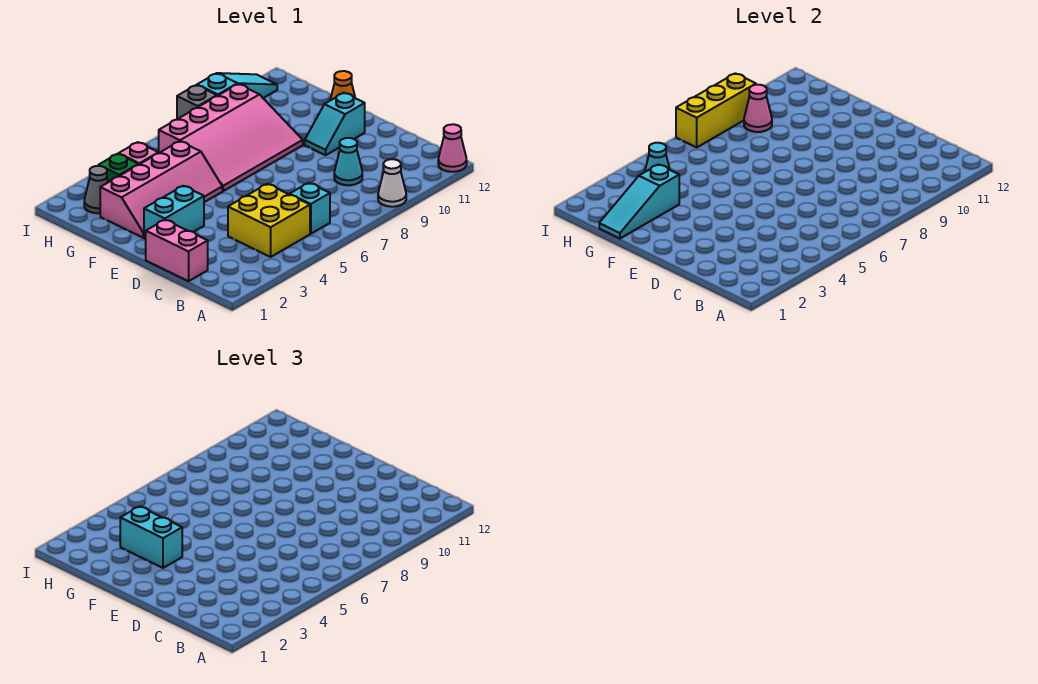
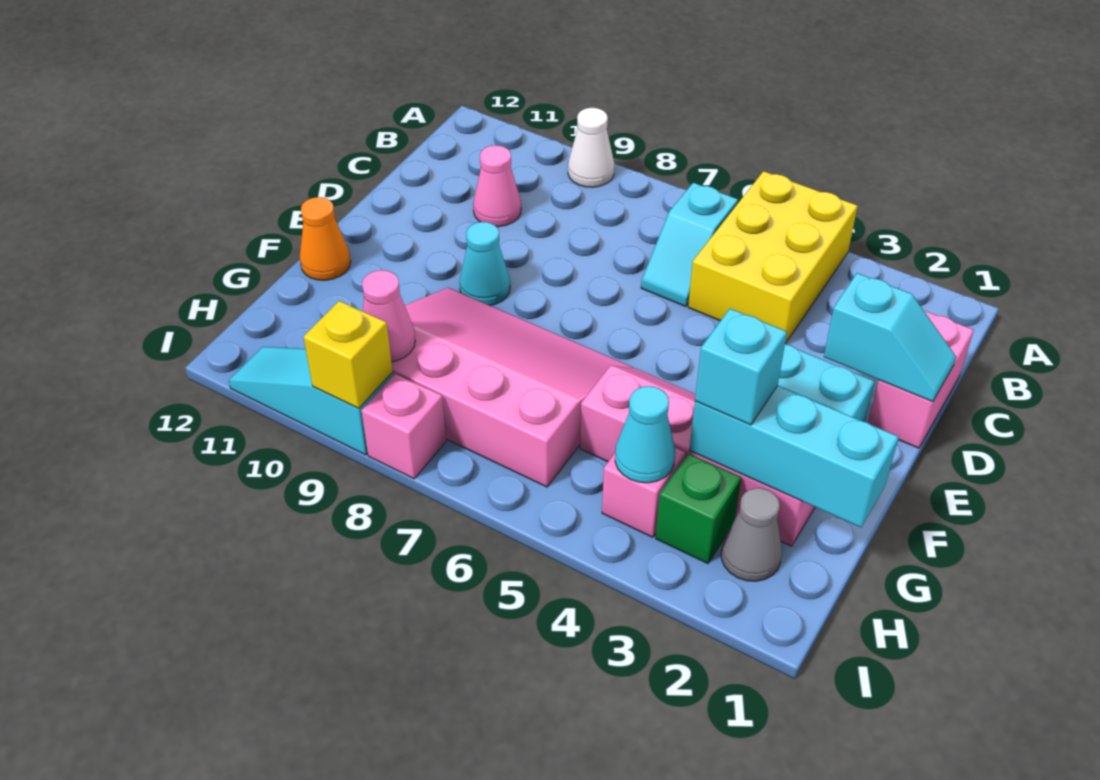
pink 1x1 cone [438,124,467,172] -> pink 1x1 cone moved to [473,146,521,227]
yellow 2x2 brick [228,184,310,257] -> yellow 2x3 brick [688,171,858,344]
cyan 1x1 cone [334,138,362,185] -> cyan 1x1 cone moved to [460,222,510,305]
cyan 1x2 slope [305,93,365,155] -> cyan 1x2 slope moved to [824,273,956,402]
cyan 1x2 brick [120,507,182,568] -> cyan 1x1 brick [695,309,787,425]
cyan 1x3 slope [599,165,679,239] -> cyan 1x3 brick [689,386,899,527]
yellow 1x3 brick [676,73,756,147] -> yellow 1x1 brick [304,301,393,408]
grey 1x1 brick [177,85,217,119] -> pink 1x1 brick [362,374,446,479]

